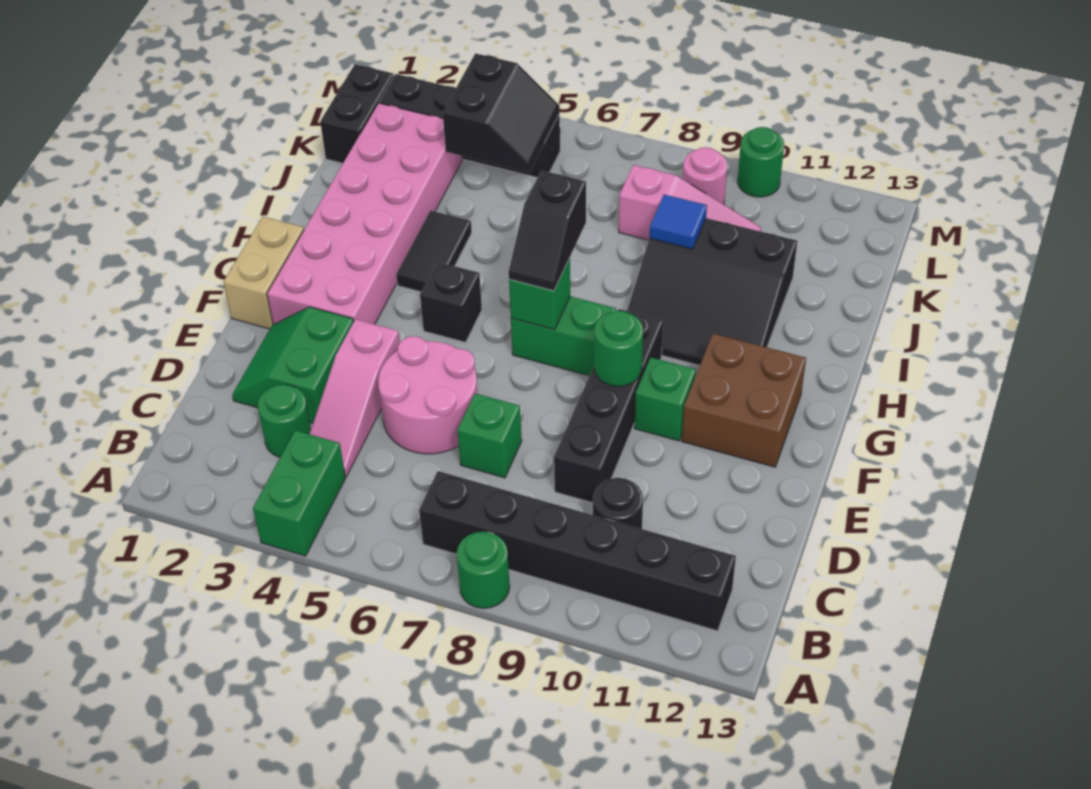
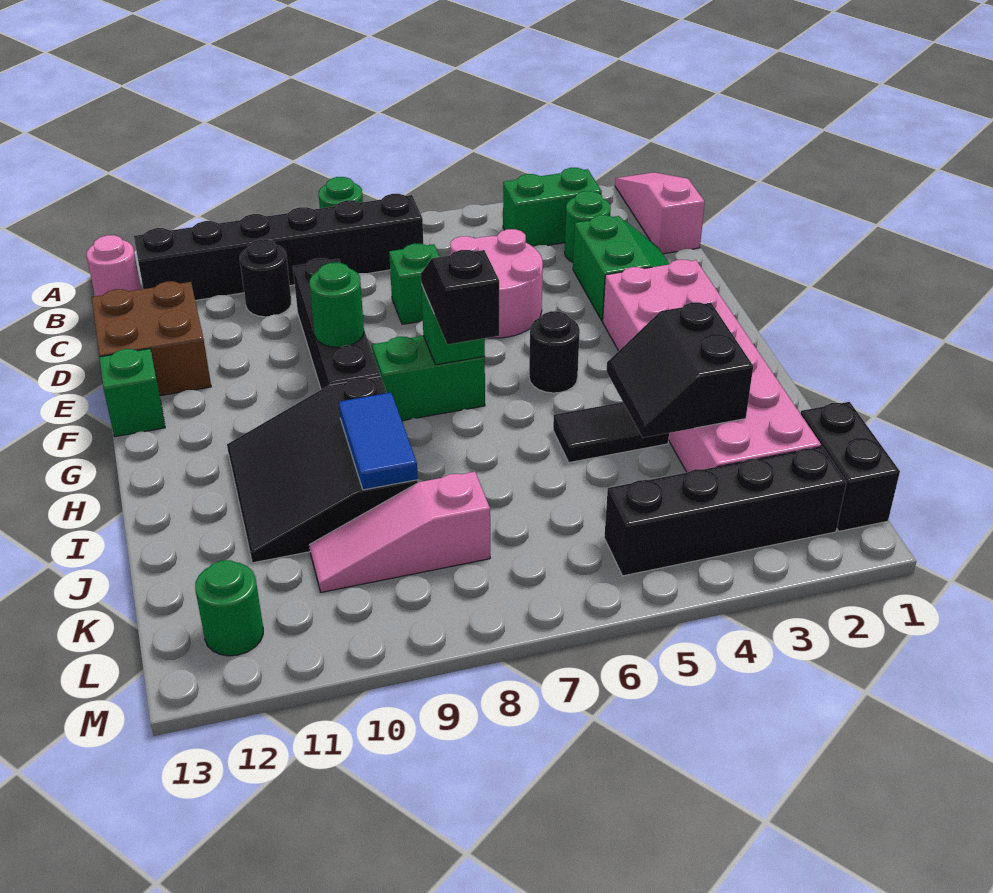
green 1x2 brick [253,430,346,556] -> green 1x2 brick turned to [503,168,602,247]
pink 1x3 slope [310,319,400,477] -> pink 1x3 slope moved to [615,172,705,254]
tan 1x2 brick [223,217,304,329] -> none
green 1x1 brick [634,357,696,441] -> green 1x1 brick moved to [99,349,165,437]
brown 2x2 brick [682,334,806,467] -> brown 2x2 brick moved to [92,281,211,396]
black 1x1 brick [420,262,482,342] -> black 1x1 round brick [529,311,580,393]
black 1x2 tile [397,211,472,292] -> black 1x2 tile turned to [553,402,669,463]
black 3x3 slope [627,218,797,365] -> black 3x3 slope turned to [227,376,418,563]
blue 1x1 tile [650,195,707,249] -> blue 1x2 tile [339,393,418,490]
black 2x2 slope [443,53,560,172] -> black 2x2 slope moved to [607,302,753,438]
pink 1x1 round brick [683,147,727,204] -> pink 1x1 round brick moved to [86,235,141,296]
green 1x1 round brick [737,127,784,197] -> green 1x1 round brick moved to [195,560,263,656]

